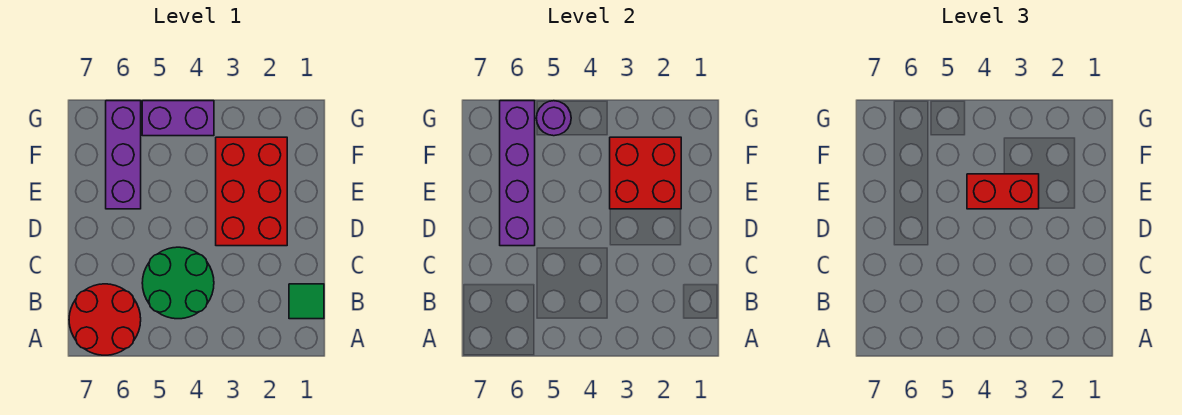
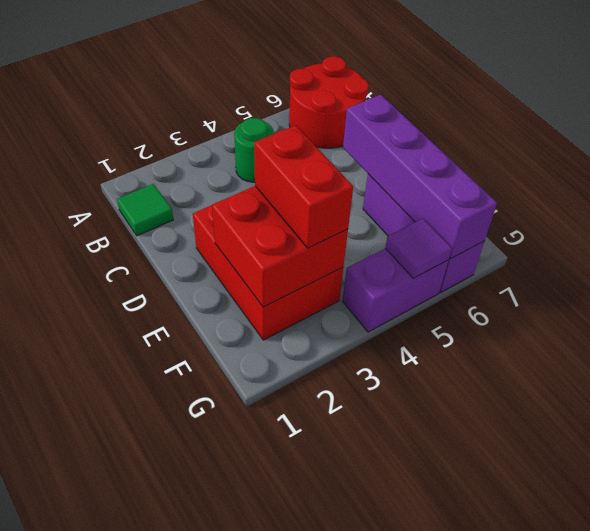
green 2x2 round brick [142,247,214,319] -> green 1x1 round brick [234,118,274,182]
red 1x2 brick [967,174,1039,209] -> red 1x2 brick turned to [254,125,353,248]
purple 1x1 round brick [536,101,571,136] -> purple 1x1 tile [385,219,452,278]

